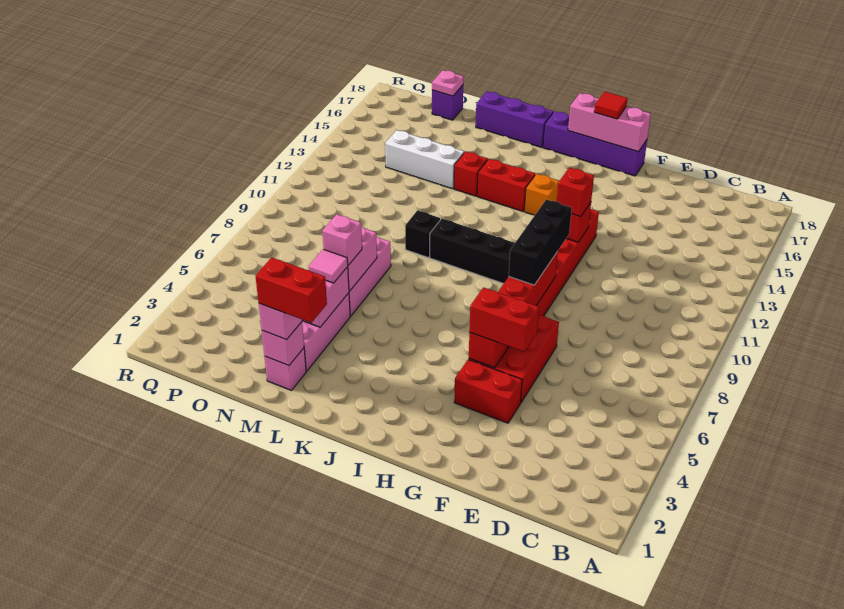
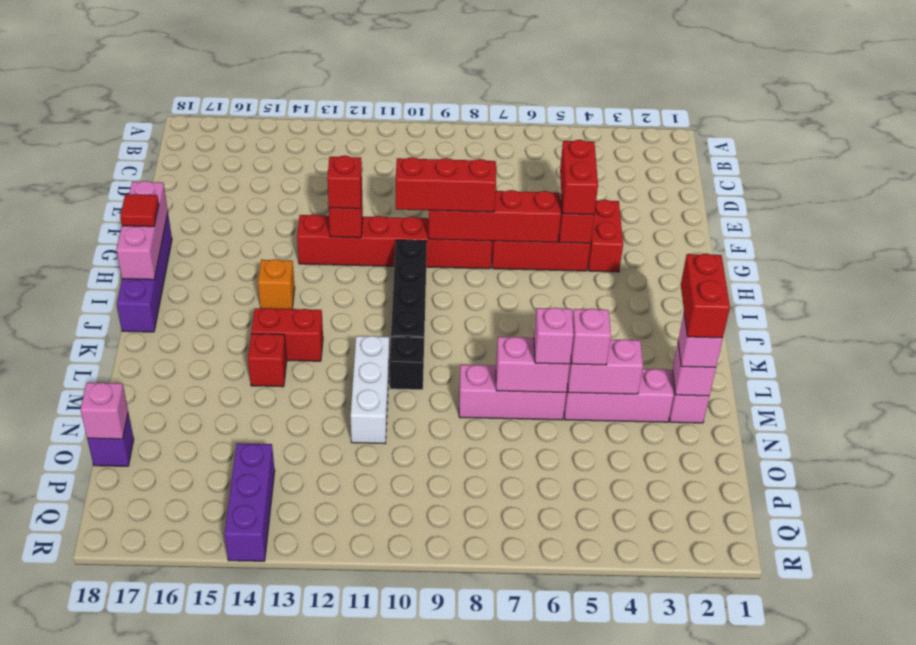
black 1x3 brick [509,200,572,285] -> red 1x3 brick [396,157,496,212]
red 1x2 brick [477,159,535,211] -> red 1x2 brick turned to [251,308,323,361]
purple 1x3 brick [476,91,553,147] -> purple 1x3 brick moved to [225,443,275,561]
pink 1x1 tile [309,249,348,283] -> pink 1x1 brick [571,309,611,365]
white 1x3 brick [385,130,464,189] -> white 1x3 brick moved to [351,336,389,444]
pink 1x1 plate [432,70,464,96] -> pink 1x1 brick [80,382,128,439]

